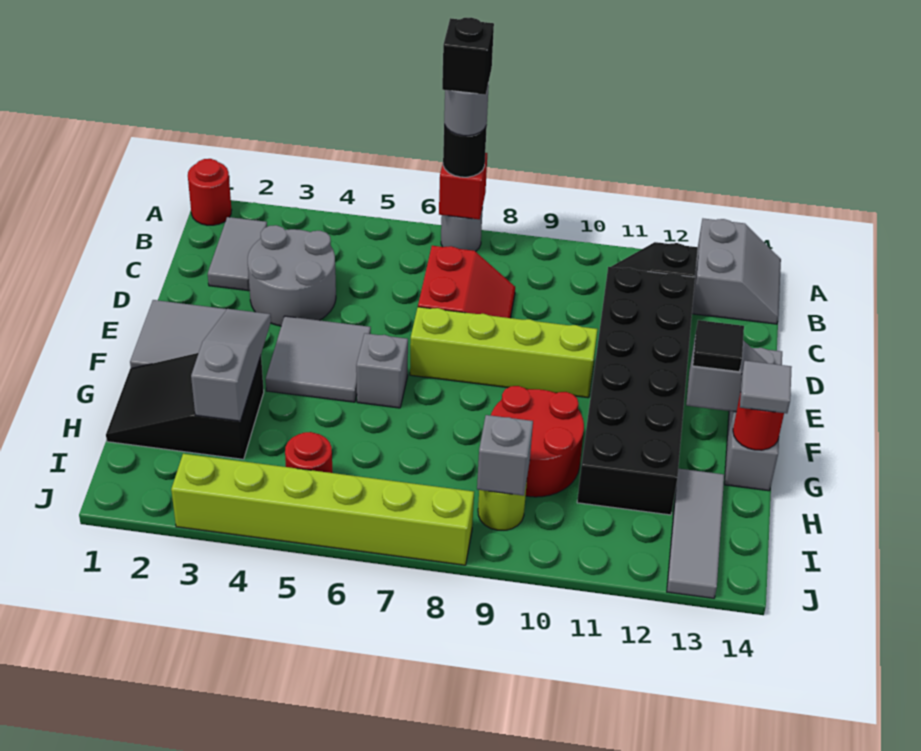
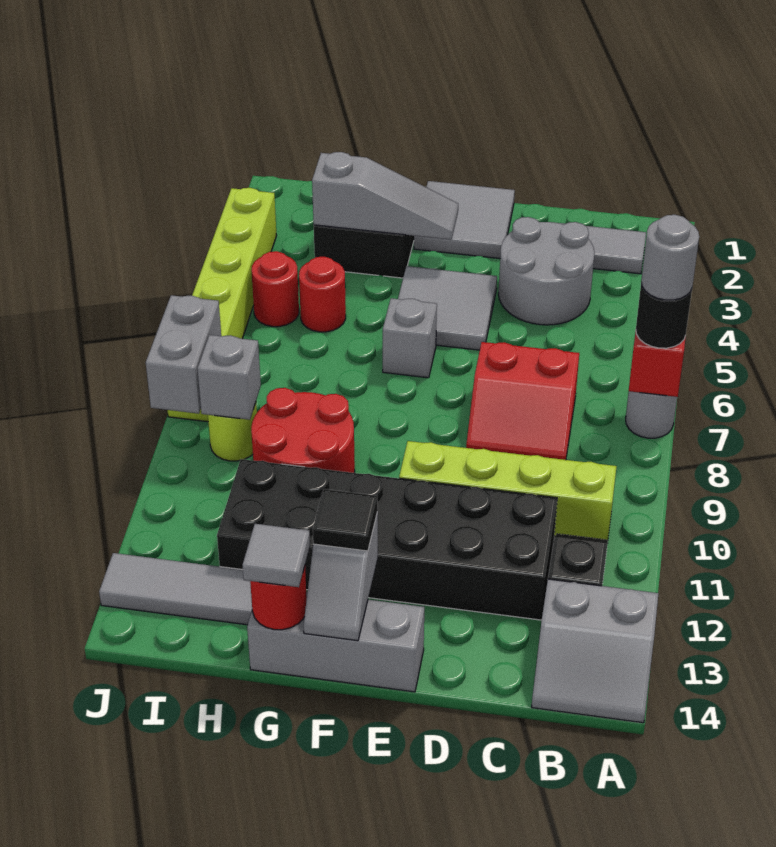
red 1x1 round brick [188,159,232,225] -> red 1x1 round brick moved to [299,257,346,332]
black 1x1 brick [442,18,494,95] -> none
lime 1x4 brick [410,307,597,398] -> lime 1x4 brick turned to [399,441,617,540]
none -> grey 1x2 brick [146,295,221,414]

